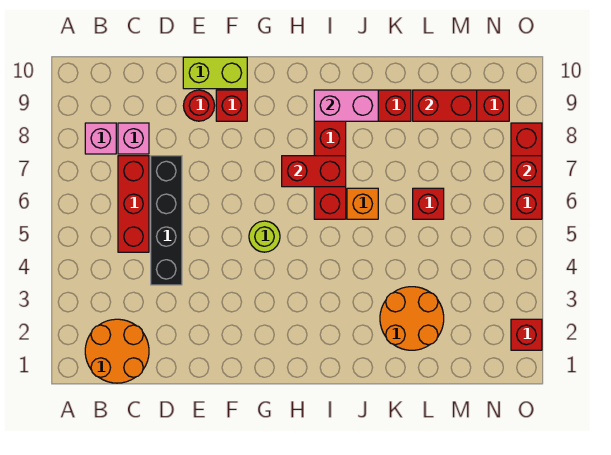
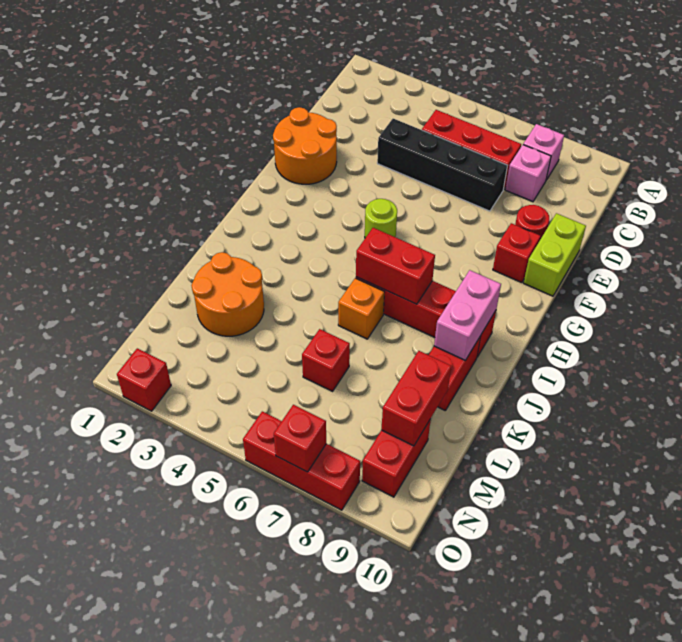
orange 2x2 round brick [85,319,149,383] -> orange 2x2 round brick moved to [273,107,337,184]
red 1x2 brick [282,156,346,187] -> red 1x2 brick turned to [356,228,435,304]

